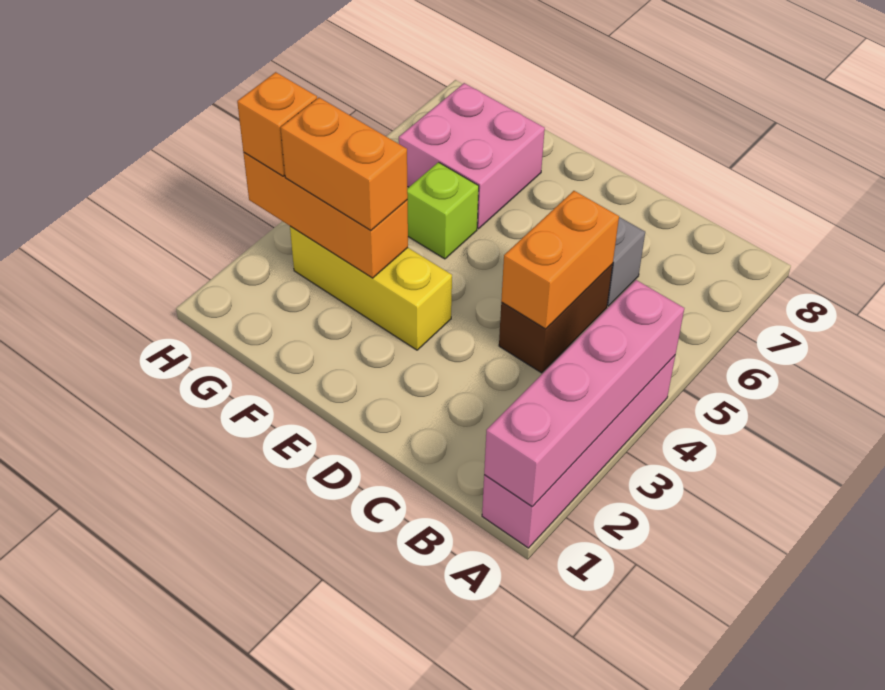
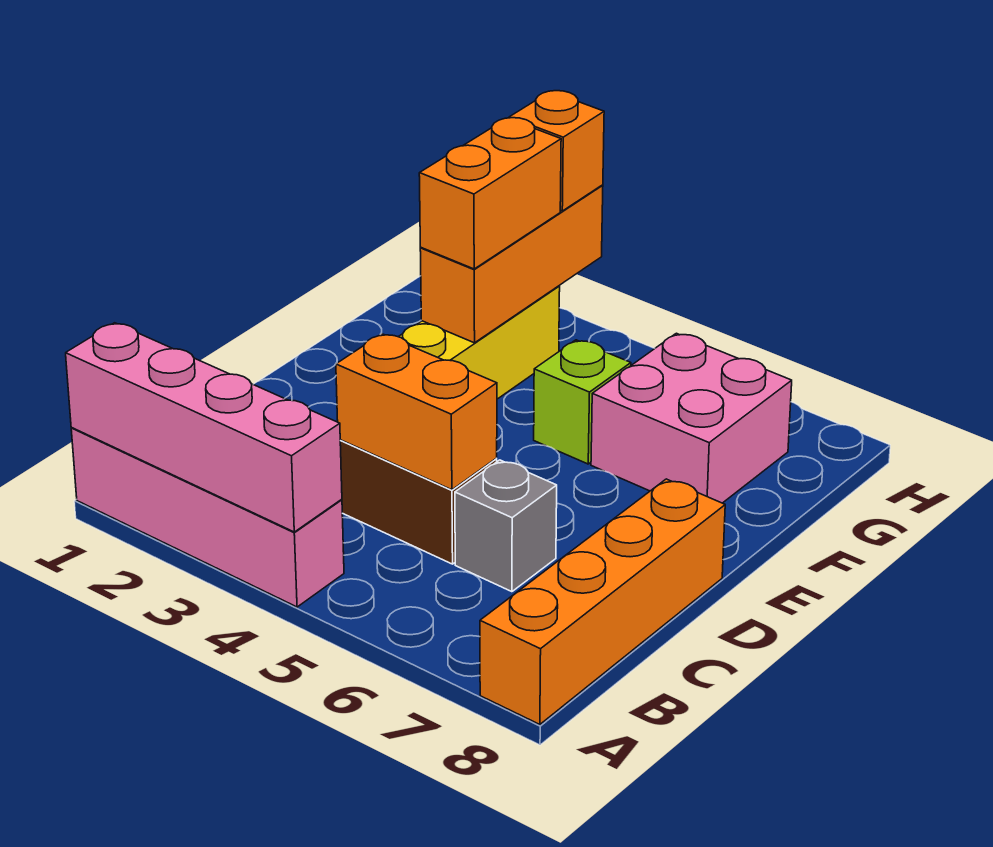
none -> orange 1x4 brick [480,479,725,724]

